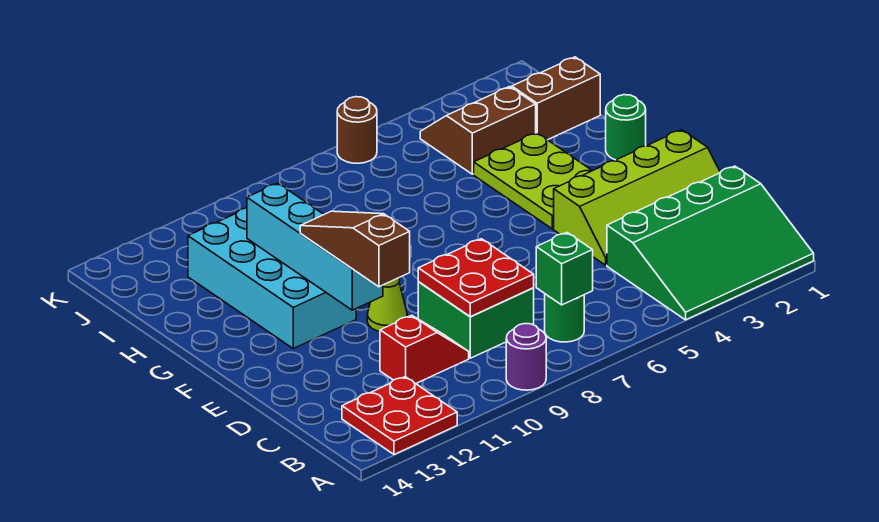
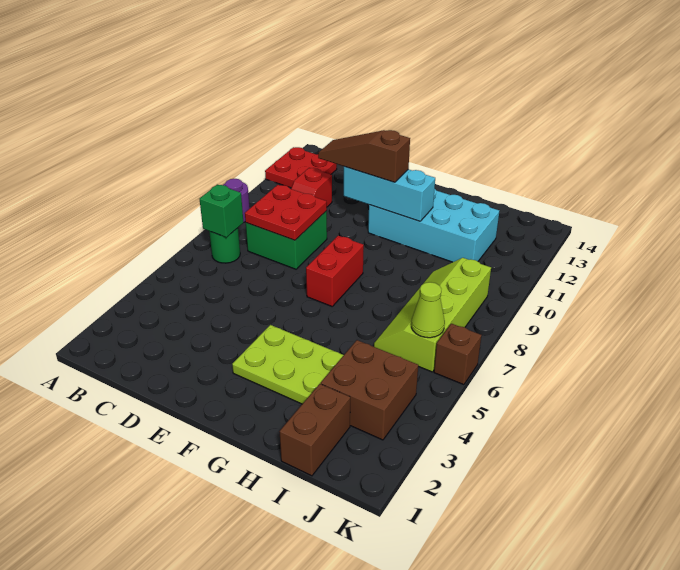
green 3x4 slope [607,166,814,320] -> none
lime 2x4 slope [554,130,720,265] -> lime 2x4 slope moved to [374,258,491,372]
brown 1x3 slope [300,211,410,287] -> brown 1x3 slope turned to [318,130,410,182]
lime 1x1 cone [367,278,407,331] -> lime 1x1 cone moved to [411,282,445,338]
cyan 1x4 brick [247,183,383,310] -> cyan 1x3 brick [344,167,435,221]
none -> red 1x2 brick [306,236,364,306]
green 1x1 round brick [606,95,646,160] -> none
brown 2x2 slope [420,86,536,174] -> brown 2x2 brick [321,340,418,440]
brown 1x1 round brick [337,97,377,163] -> brown 1x1 brick [434,324,481,385]

